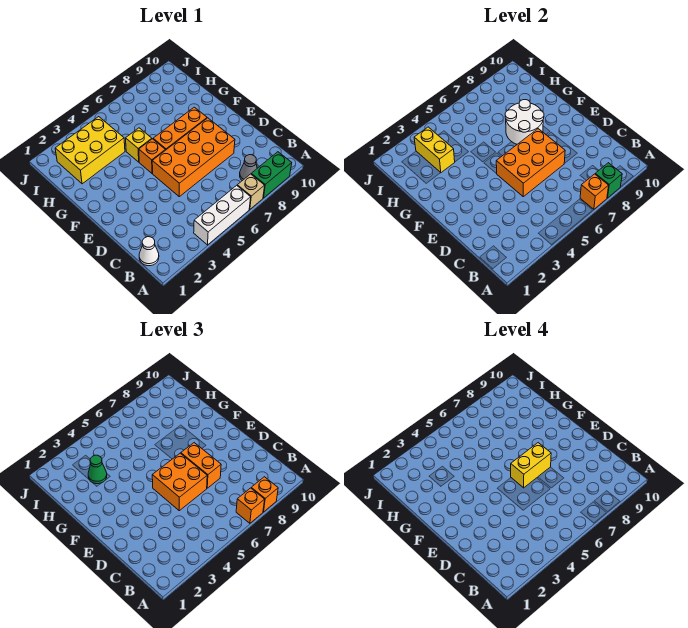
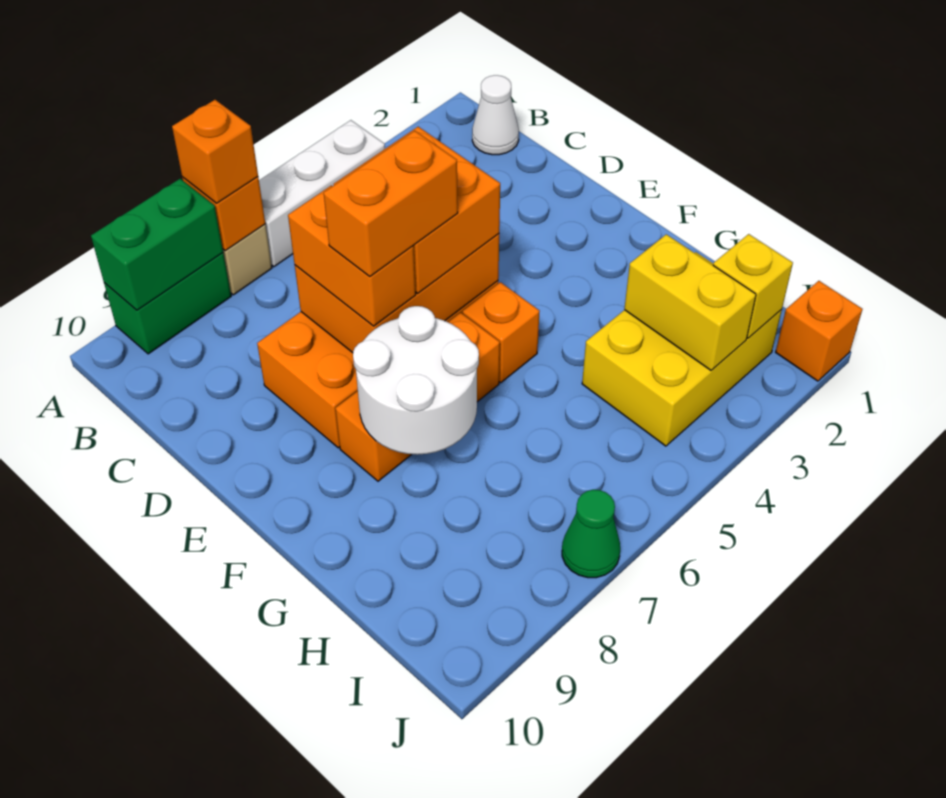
green 1x1 brick [595,163,622,198] -> green 1x2 brick [91,179,223,310]
orange 1x1 brick [251,477,278,512] -> orange 1x1 brick moved to [776,281,863,381]
grey 1x1 cone [240,155,257,181] -> none
yellow 1x2 brick [511,443,551,488] -> orange 1x2 brick [324,131,458,277]
yellow 1x1 brick [126,128,152,162] -> yellow 1x1 brick moved to [713,234,793,338]
green 1x1 cone [88,455,107,484] -> green 1x1 cone moved to [562,490,620,578]

